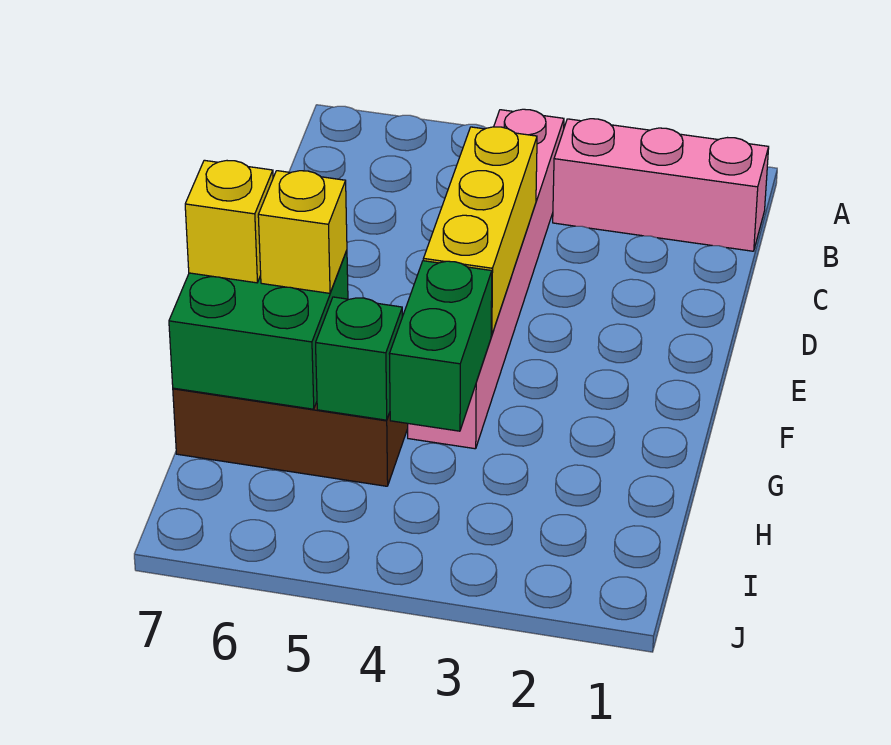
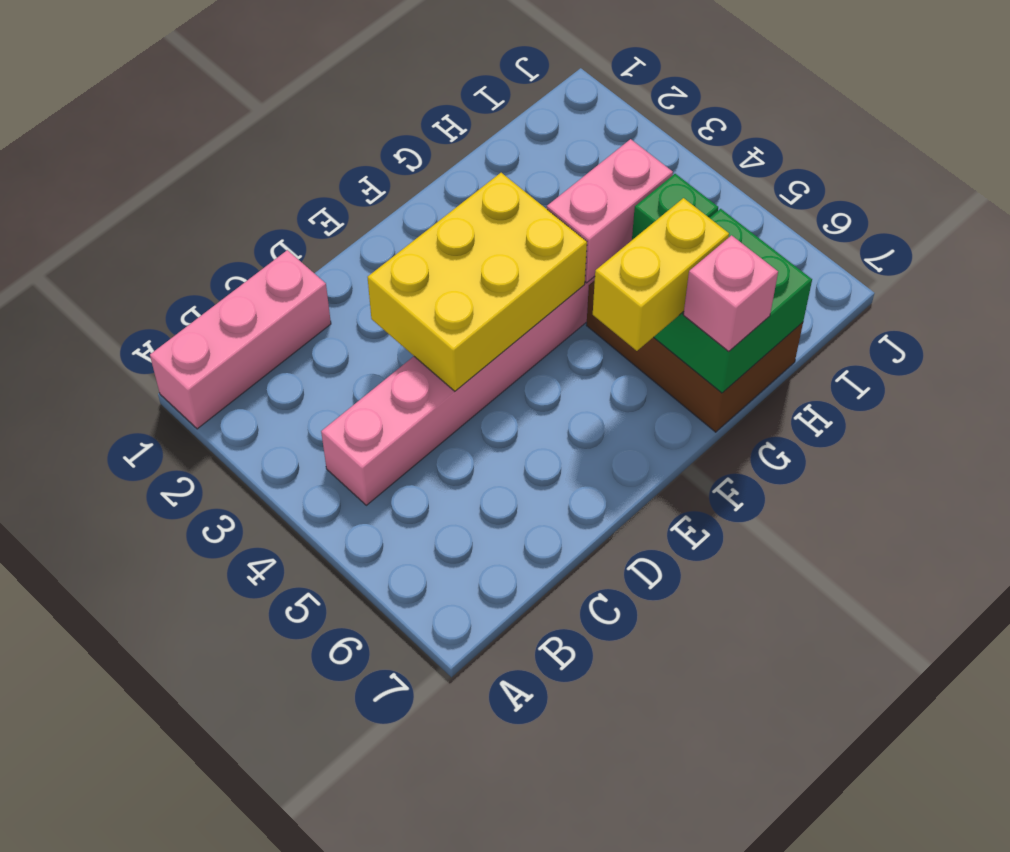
pink 1x3 brick [553,119,769,251] -> pink 1x3 brick turned to [150,250,331,429]
yellow 1x3 brick [423,127,537,335] -> yellow 2x3 brick [368,173,587,391]
green 1x2 brick [389,261,492,431] -> pink 1x2 brick [547,139,673,283]
yellow 1x1 brick [258,171,347,293] -> yellow 1x2 brick [593,198,729,351]
yellow 1x1 brick [185,160,273,283] -> pink 1x1 brick [684,235,778,352]

